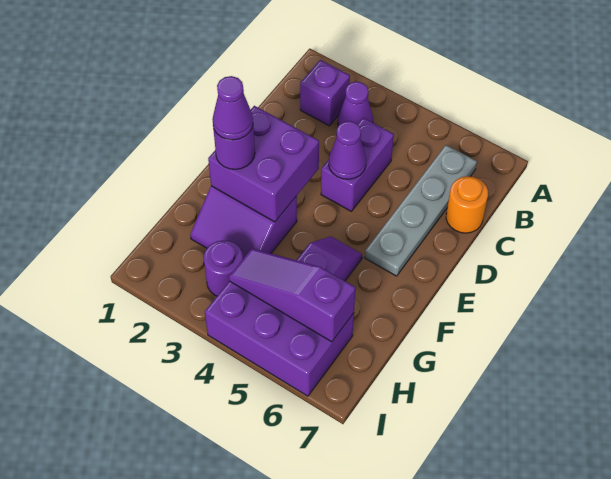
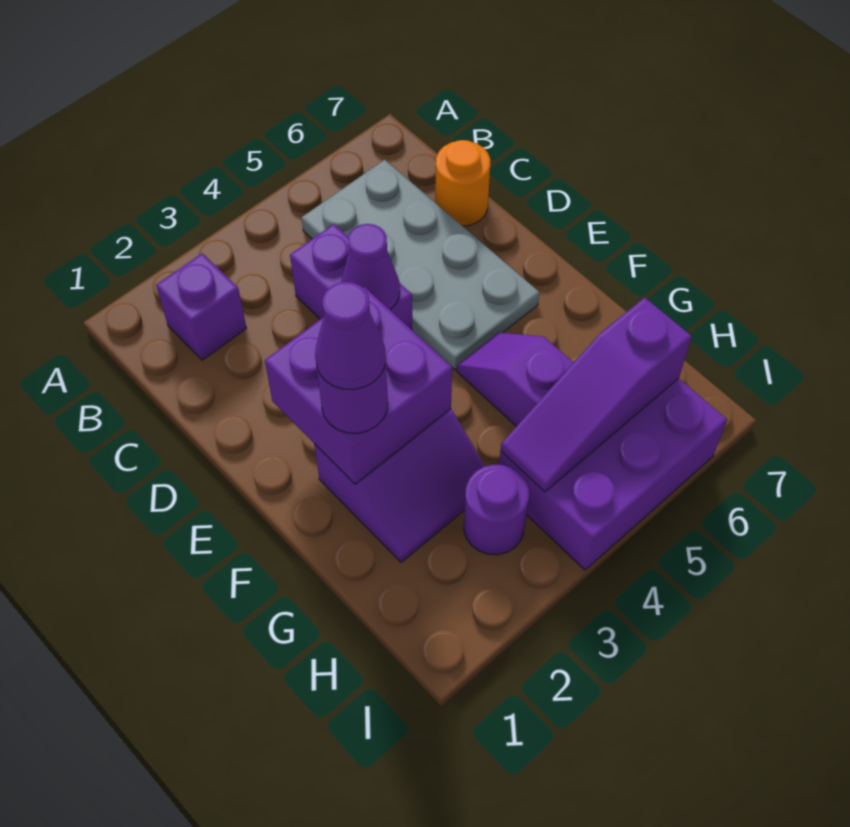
purple 1x1 cone [338,82,373,126] -> none
grey 1x4 plate [365,145,477,276] -> grey 2x4 plate [302,160,539,370]

